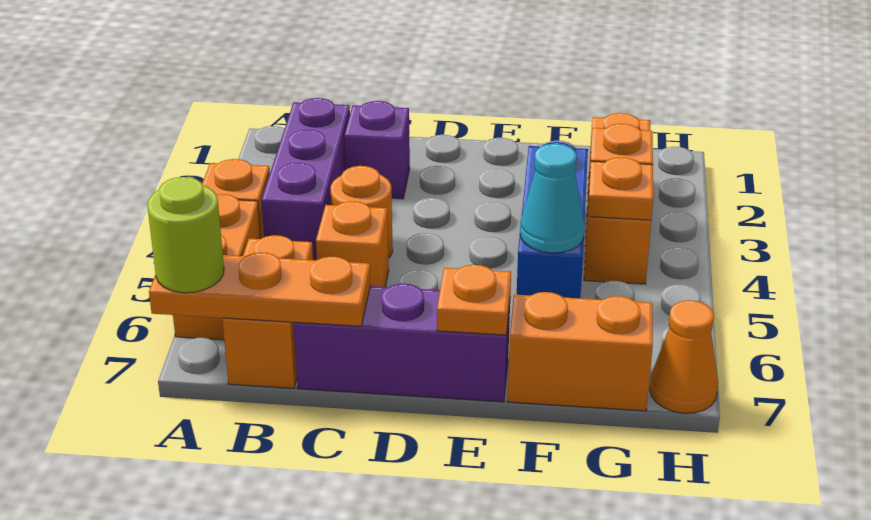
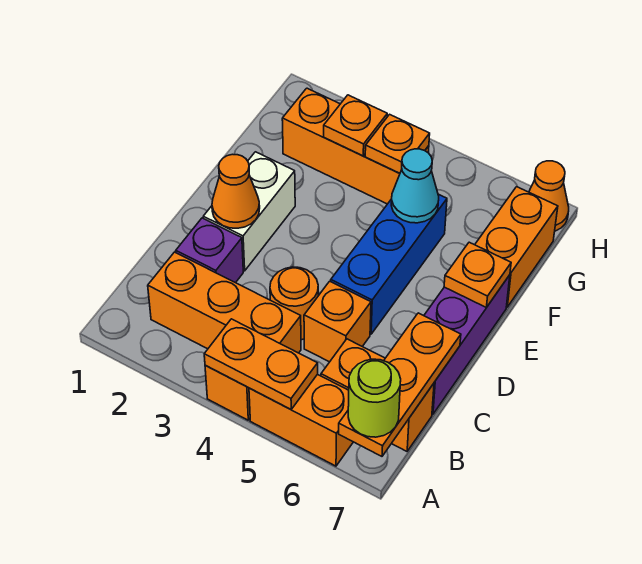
none -> orange 1x2 plate [204,319,318,409]
purple 1x3 brick [261,98,350,260] -> orange 1x3 brick [148,252,301,353]
none -> white 1x2 brick [203,152,295,271]
none -> orange 1x1 cone [212,154,260,228]
blue 1x3 brick [517,142,588,298] -> blue 1x3 brick turned to [331,194,447,334]

